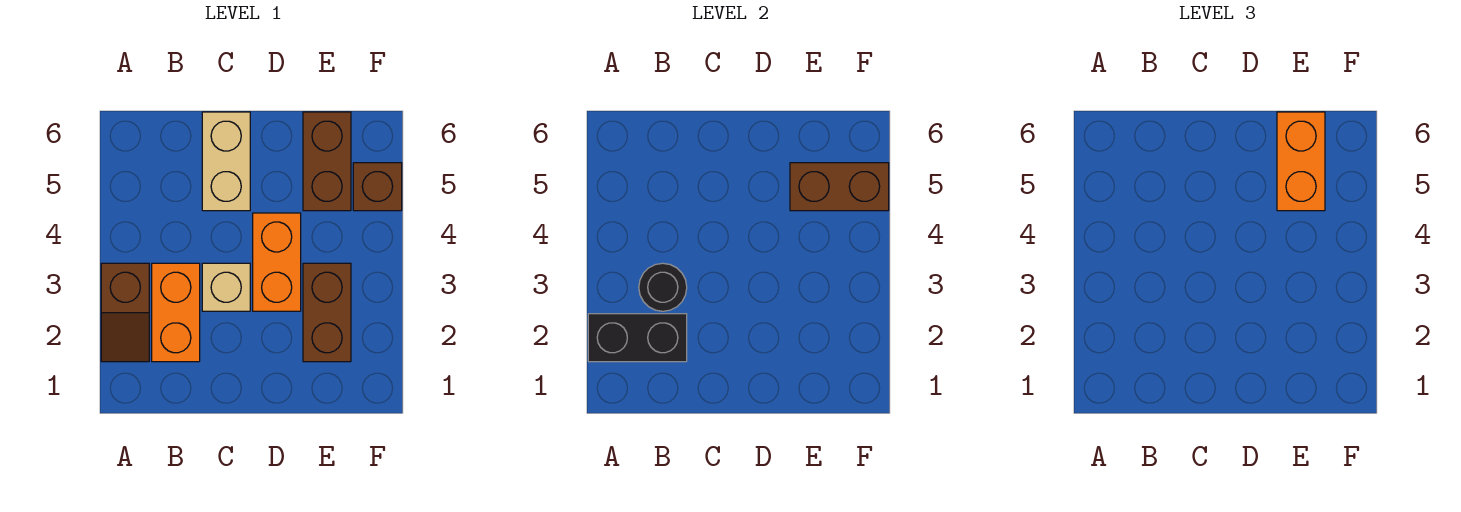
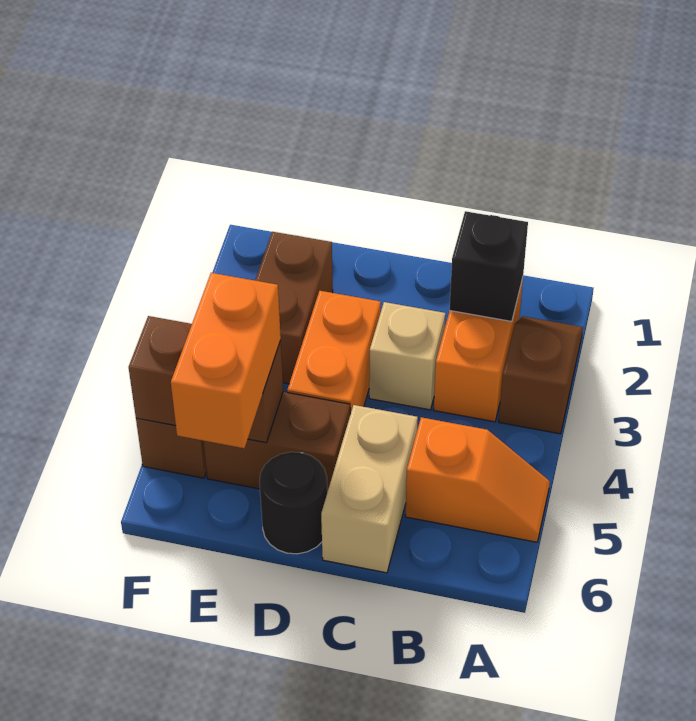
black 1x2 brick [588,314,687,362] -> black 1x1 brick [449,211,528,321]
none -> orange 1x2 slope [405,417,550,542]
black 1x1 round brick [639,263,687,311] -> black 1x1 round brick moved to [259,452,327,554]
brown 1x2 brick [303,112,351,211] -> brown 1x2 brick turned to [204,392,350,492]

